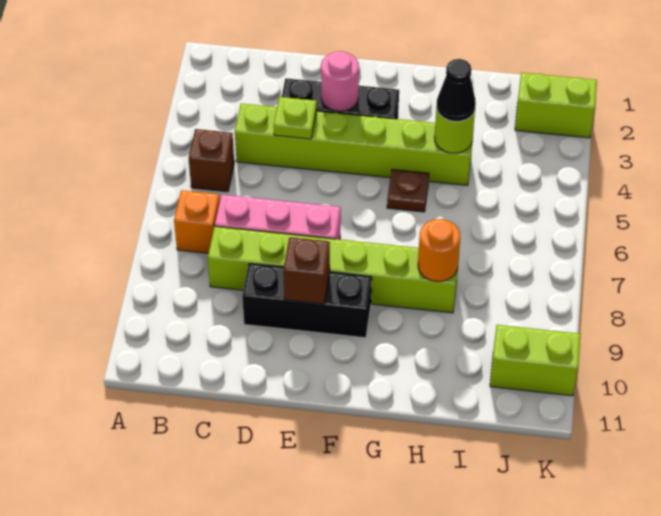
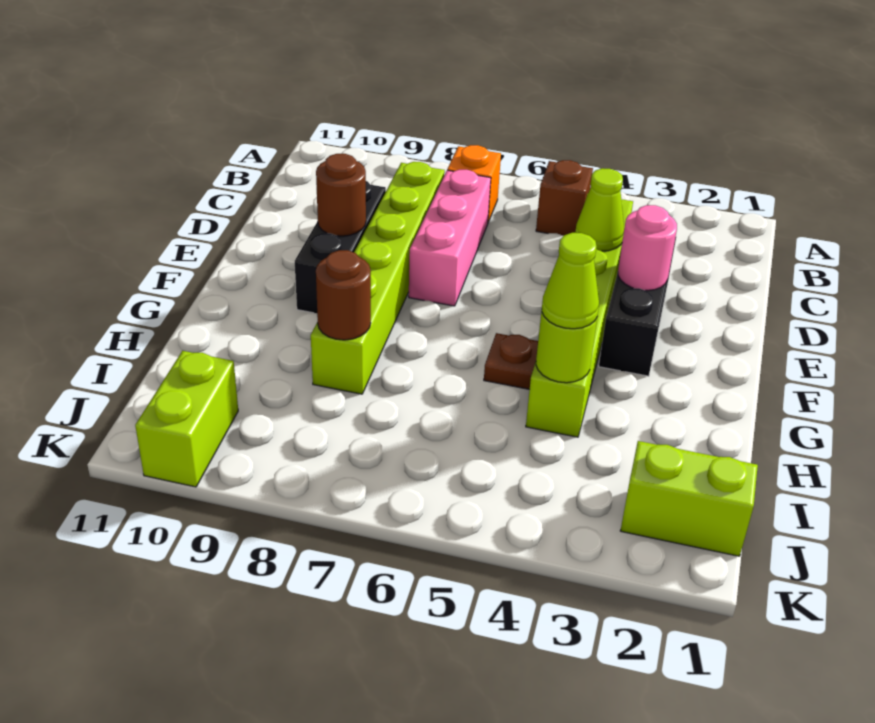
lime 1x1 plate [274,97,317,139] -> lime 1x1 cone [575,168,624,251]
brown 1x1 brick [283,237,330,304] -> brown 1x1 round brick [316,154,366,236]
black 1x1 cone [437,59,476,121] -> lime 1x1 cone [542,233,599,329]
orange 1x1 round brick [418,219,460,281] -> brown 1x1 round brick [316,250,371,340]
lime 1x2 brick [515,73,597,138] -> lime 1x2 brick turned to [620,441,758,556]

